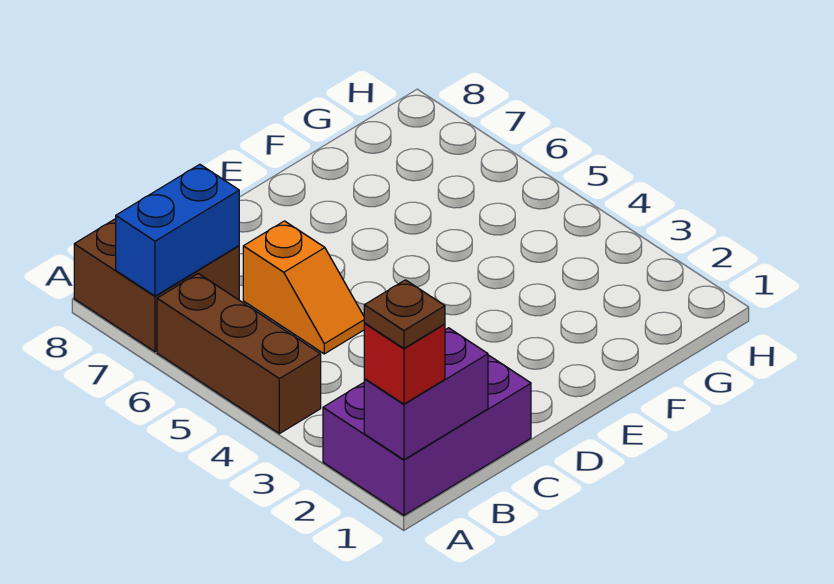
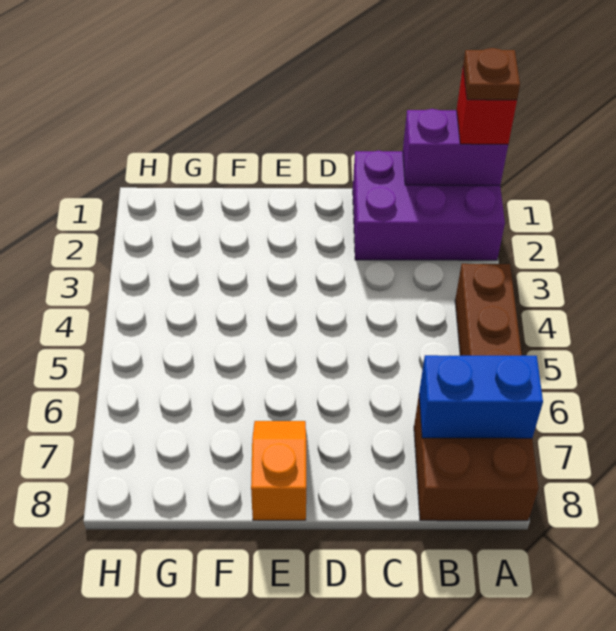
orange 1x2 slope [243,221,365,354] -> orange 1x2 slope moved to [251,421,306,520]

